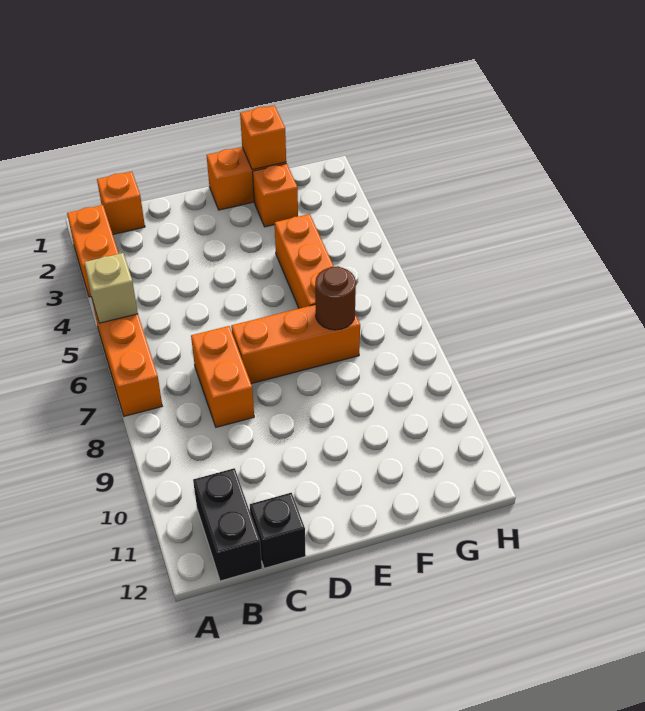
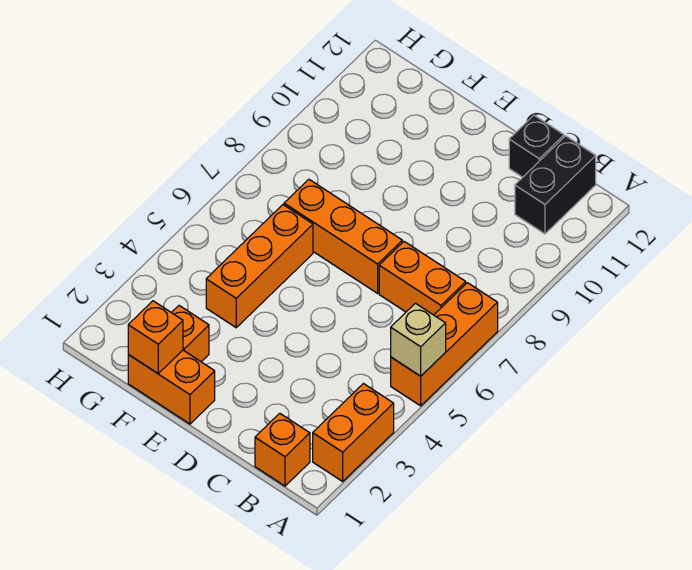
orange 1x2 brick [191,326,254,427] -> orange 1x2 brick turned to [379,242,466,315]
brown 1x1 round brick [315,266,356,330] -> none

